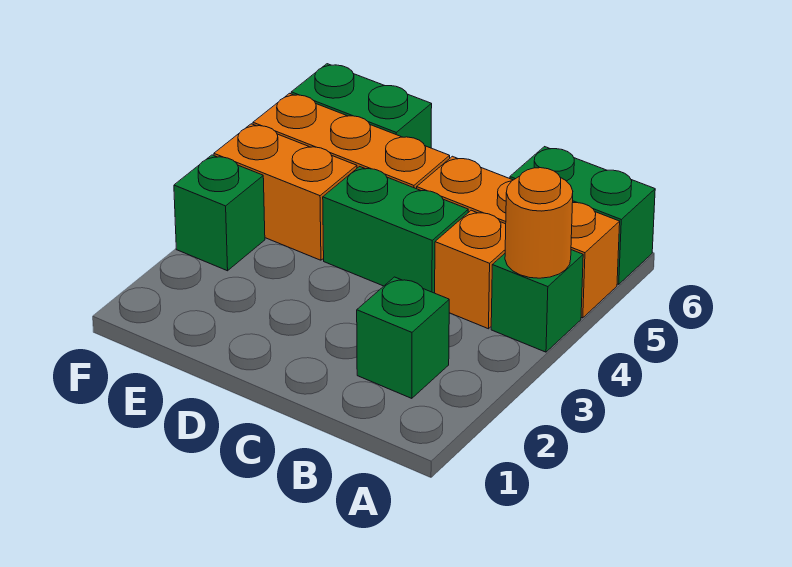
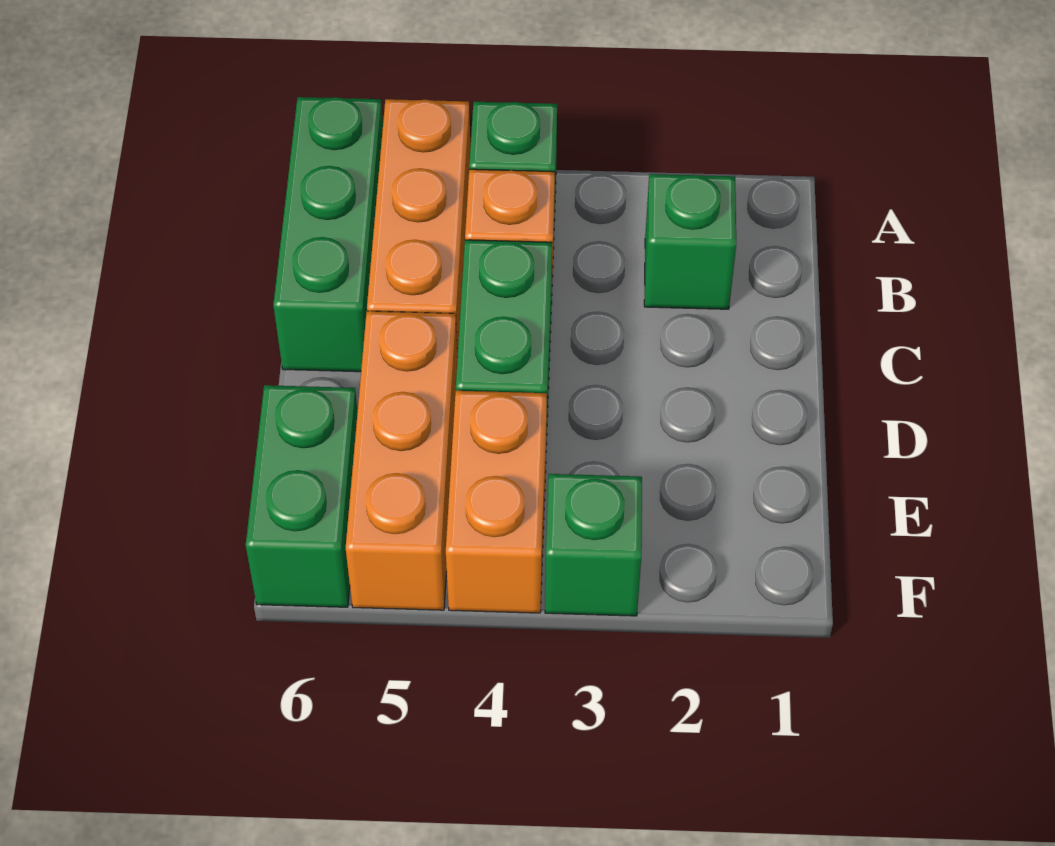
orange 1x1 round brick [505,168,573,278] -> none
green 1x2 brick [510,147,655,284] -> green 1x3 brick [273,97,383,372]

